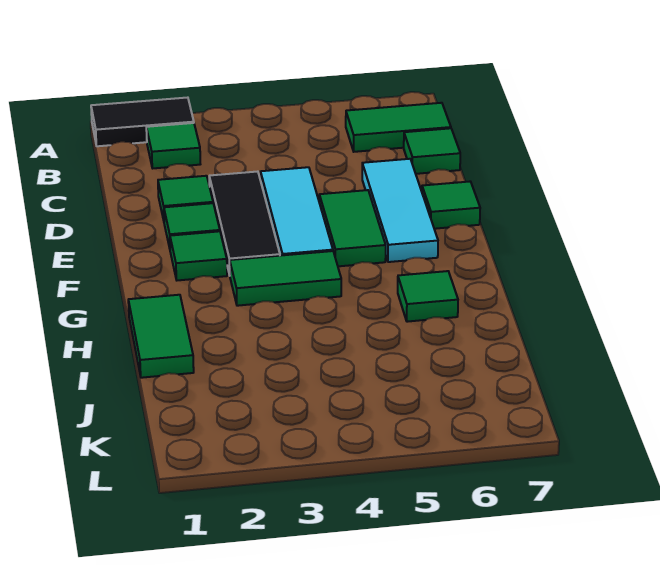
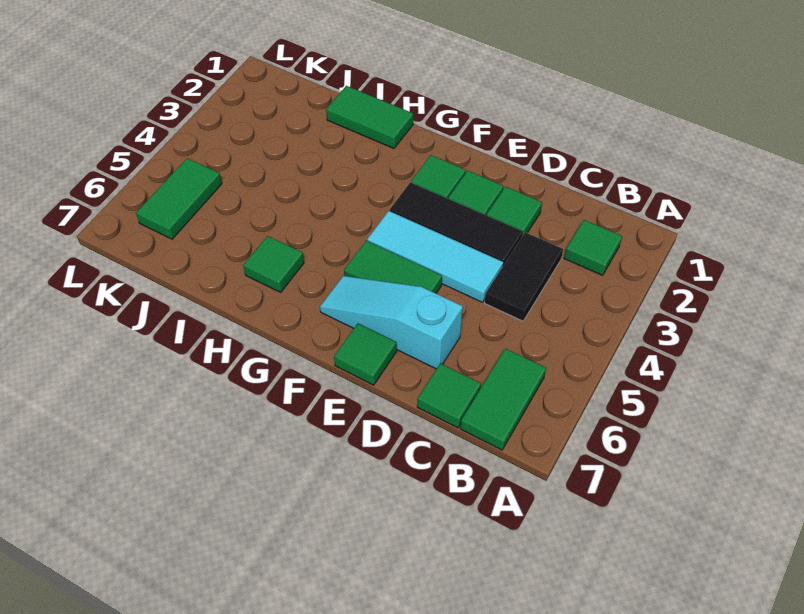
black 1x2 tile [91,98,194,146] -> black 1x2 tile moved to [485,232,563,321]
cyan 1x3 tile [362,159,438,262] -> cyan 1x3 slope [320,276,463,369]
green 1x2 tile [230,251,341,306] -> green 1x2 tile moved to [136,158,222,239]

